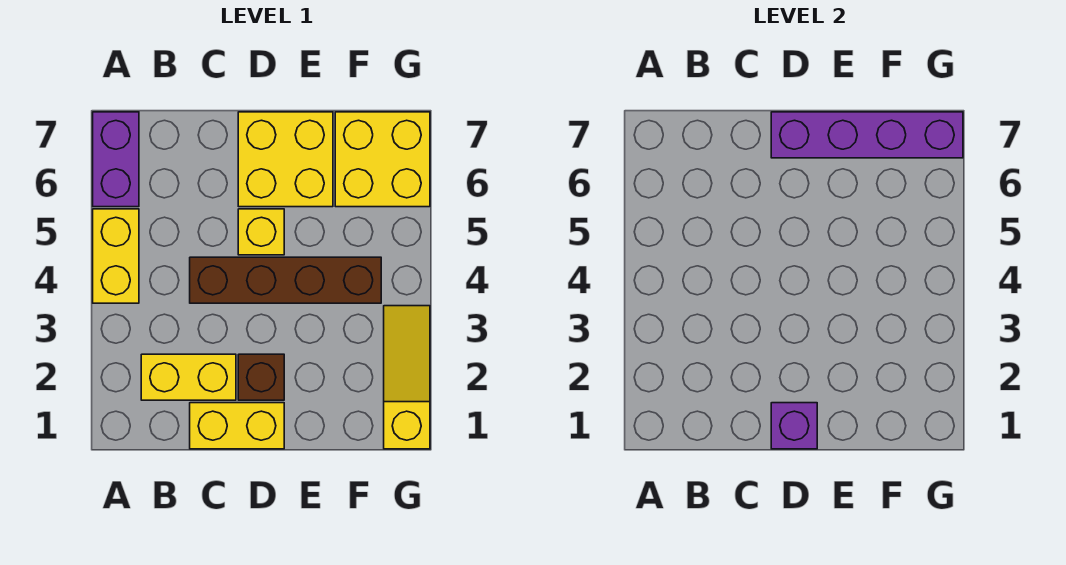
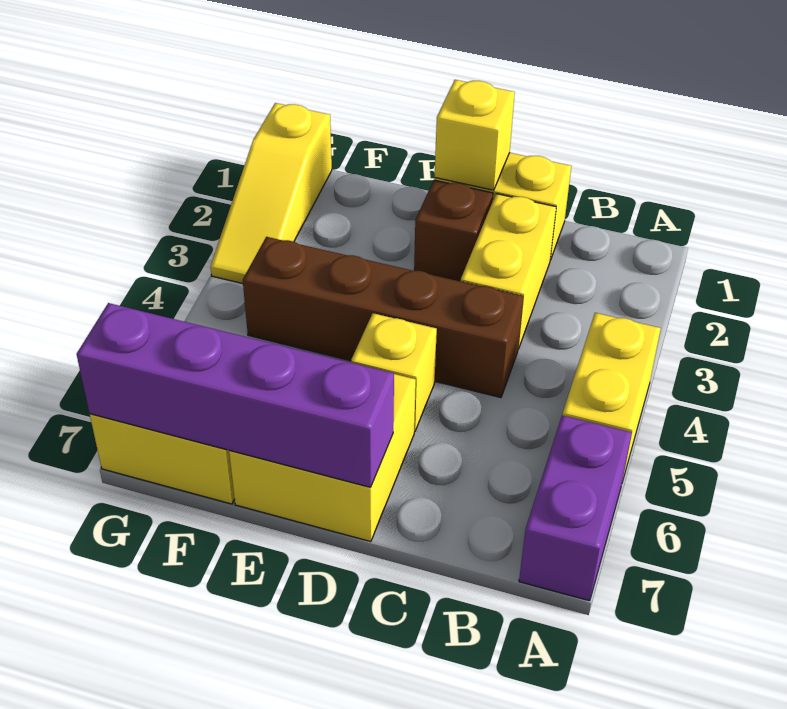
yellow 1x2 brick [141,354,236,400] -> yellow 1x2 brick turned to [461,194,556,349]
purple 1x1 brick [771,403,817,449] -> yellow 1x1 brick [435,80,515,190]

